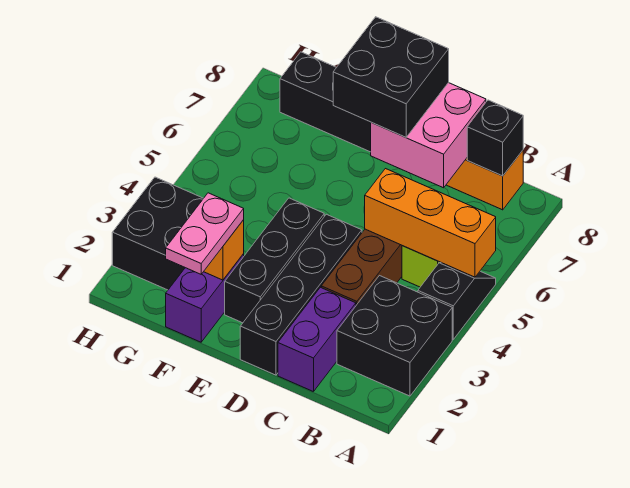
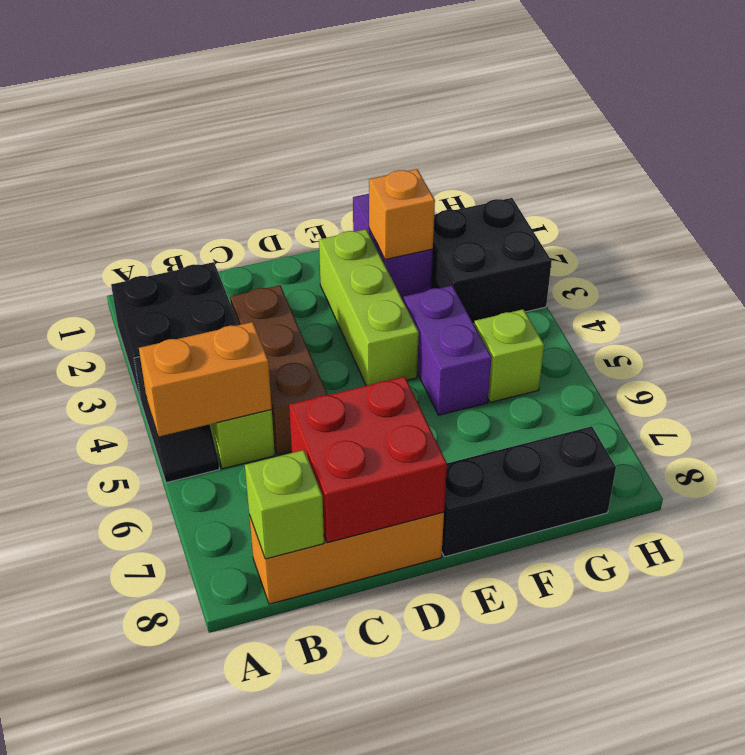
orange 1x3 brick [365,169,496,277] -> orange 1x2 brick [139,322,272,436]
black 1x1 brick [467,100,523,176] -> lime 1x1 brick [245,450,324,559]
purple 1x2 brick [278,287,356,392] -> purple 1x2 brick moved to [403,286,492,415]
pink 2x2 brick [371,83,486,188] -> red 2x2 brick [289,377,447,543]
black 1x4 brick [240,214,362,375] -> none
black 2x2 brick [333,17,449,137] -> none
black 1x3 brick [225,198,324,323] -> lime 1x3 brick [319,229,419,386]
pink 1x2 plate [166,193,244,274] -> none
none -> lime 1x1 brick [474,309,544,402]

